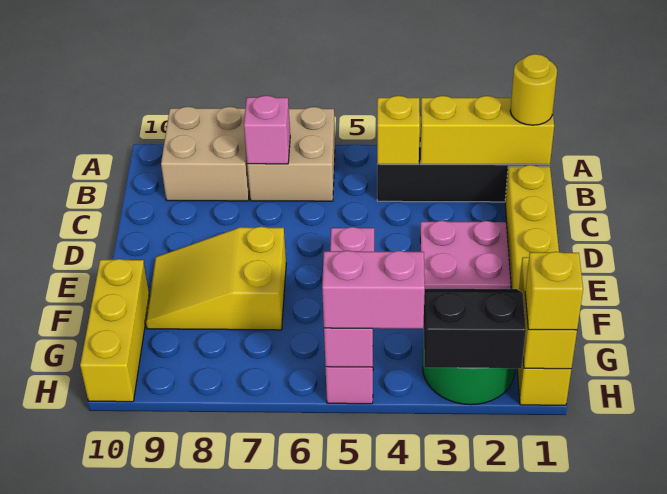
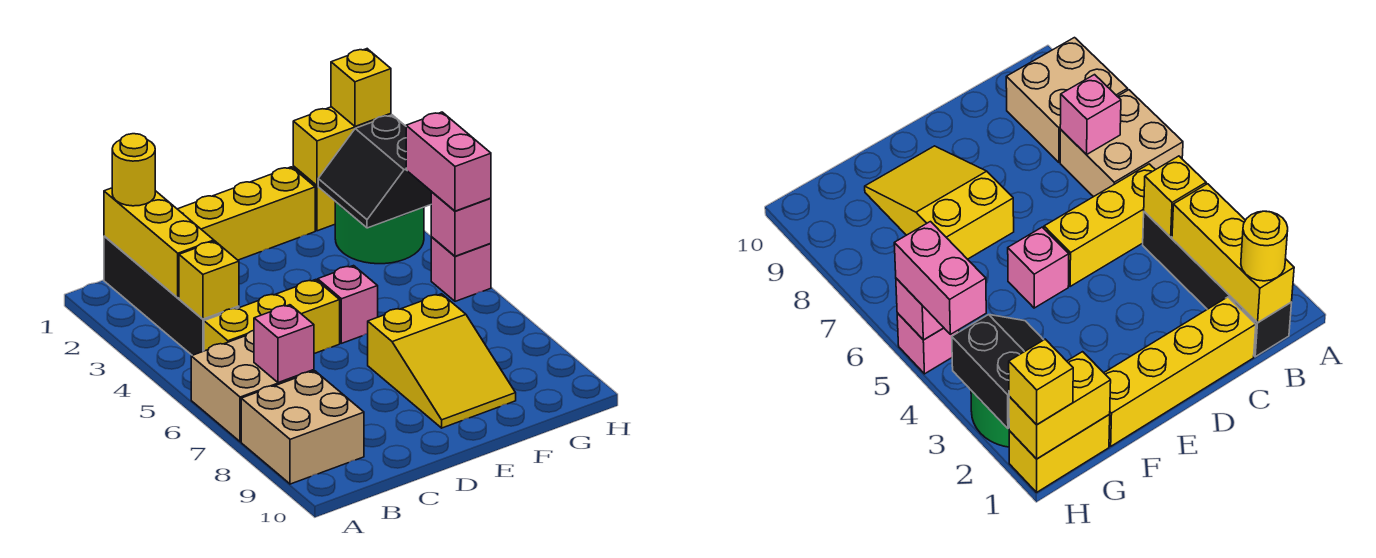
pink 2x2 plate [420,221,511,289] -> none
yellow 1x3 brick [80,259,150,402] -> yellow 1x3 brick moved to [204,280,340,354]

